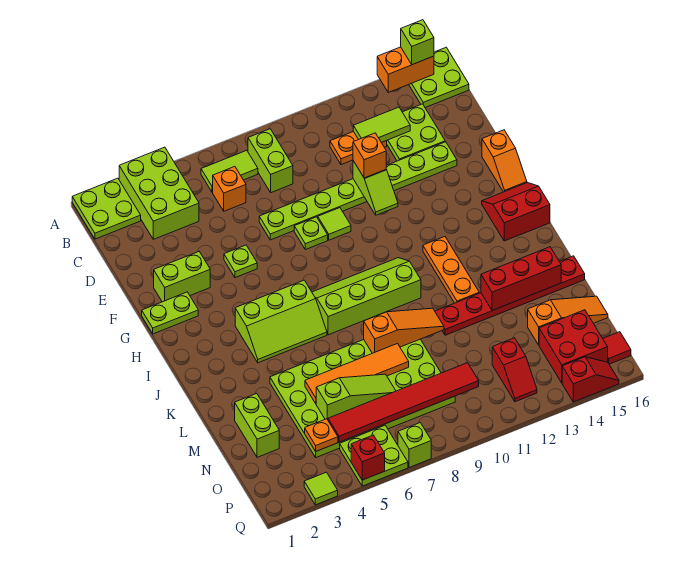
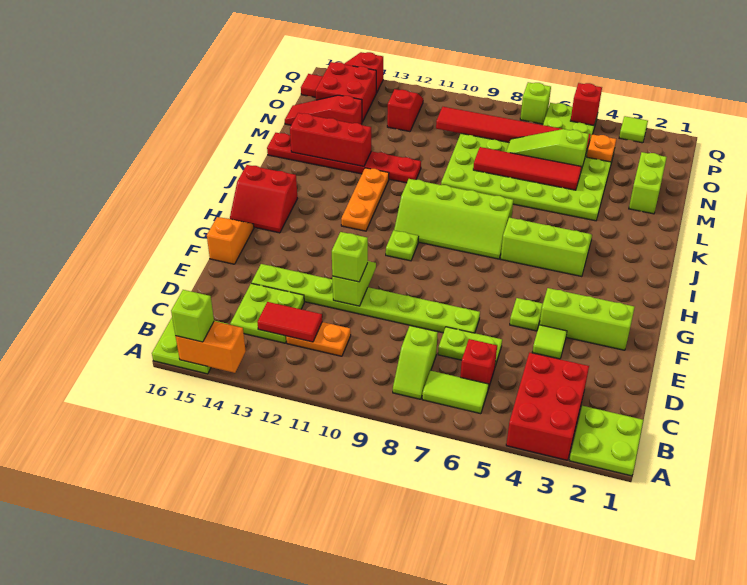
lime 2x3 brick [119,147,199,239] -> red 2x3 brick [506,353,589,460]
lime 1x2 brick [248,129,293,193] -> lime 1x2 slope [393,326,438,399]
orange 1x1 brick [213,167,246,211] -> red 1x1 brick [460,339,497,389]
lime 1x2 tile [353,107,410,143] -> red 1x2 tile [257,302,322,342]
orange 1x1 brick [353,133,386,178] -> lime 1x1 brick [332,232,368,282]
lime 1x2 brick [154,252,210,302] -> lime 1x3 brick [539,288,635,350]
lime 1x1 plate [294,217,328,250] -> lime 1x1 plate moved to [386,230,419,261]
lime 1x1 tile [318,208,351,240] -> lime 1x1 tile moved to [532,325,567,359]
lime 1x2 plate [142,292,198,334] -> lime 1x2 plate moved to [438,327,502,366]
orange 1x3 slope [364,308,444,353] -> none
orange 1x4 tile [305,344,409,404] -> red 1x4 tile [473,147,582,190]
orange 1x3 slope [528,296,608,345] -> red 1x3 slope [285,95,362,125]

